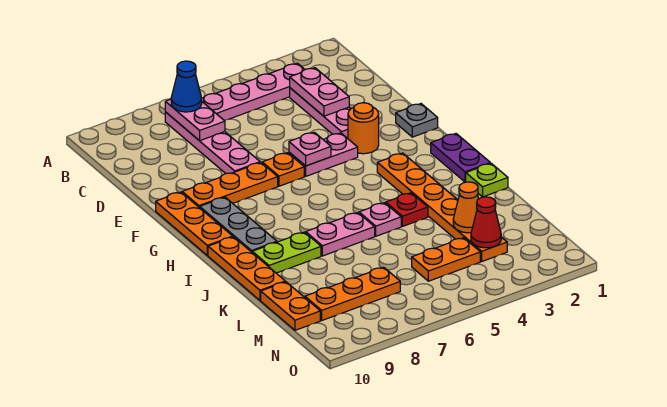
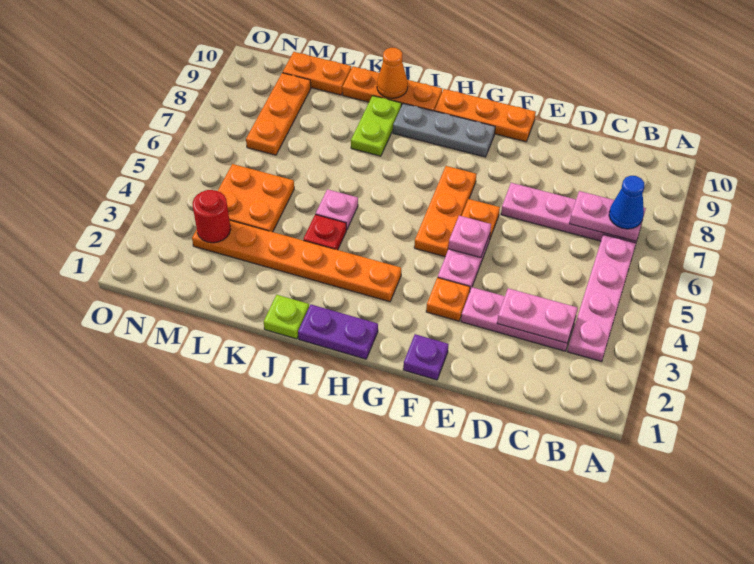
grey 1x1 plate [396,104,438,137] -> purple 1x1 plate [403,334,448,380]
orange 1x1 round brick [348,103,379,154] -> orange 1x1 plate [426,278,470,321]
orange 1x3 plate [182,163,278,208] -> orange 1x3 plate moved to [414,166,476,257]
pink 1x2 plate [306,213,375,256] -> none
orange 1x1 cone [453,182,479,233] -> orange 1x1 cone moved to [377,48,408,98]
red 1x1 cone [471,197,501,248] -> red 1x1 round brick [193,190,231,243]
orange 1x2 plate [412,238,480,281] -> orange 2x2 plate [218,164,294,232]

